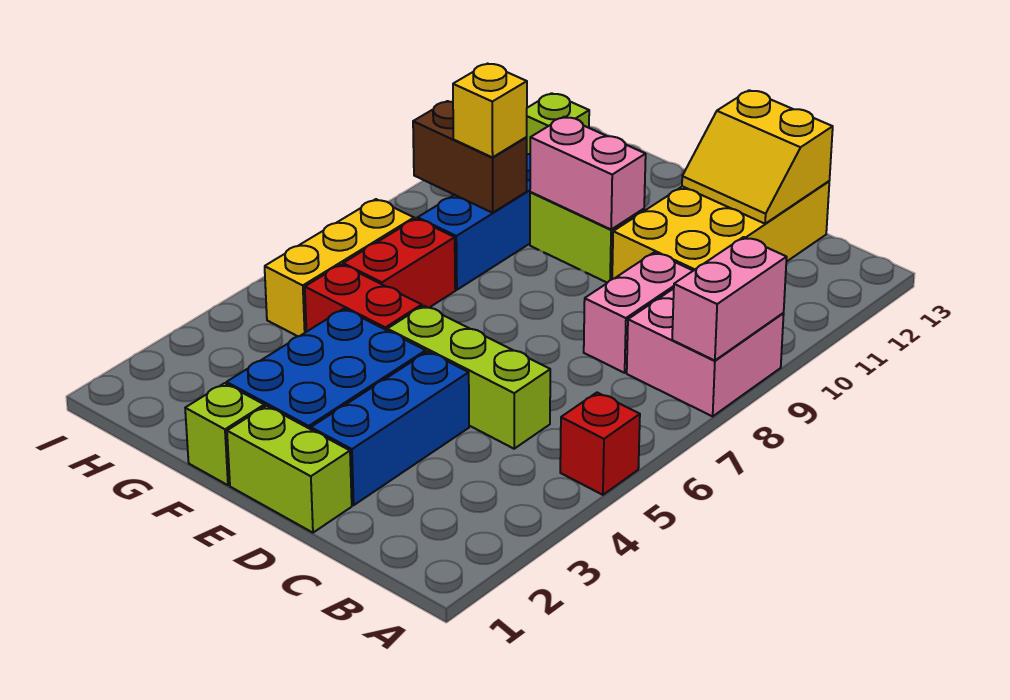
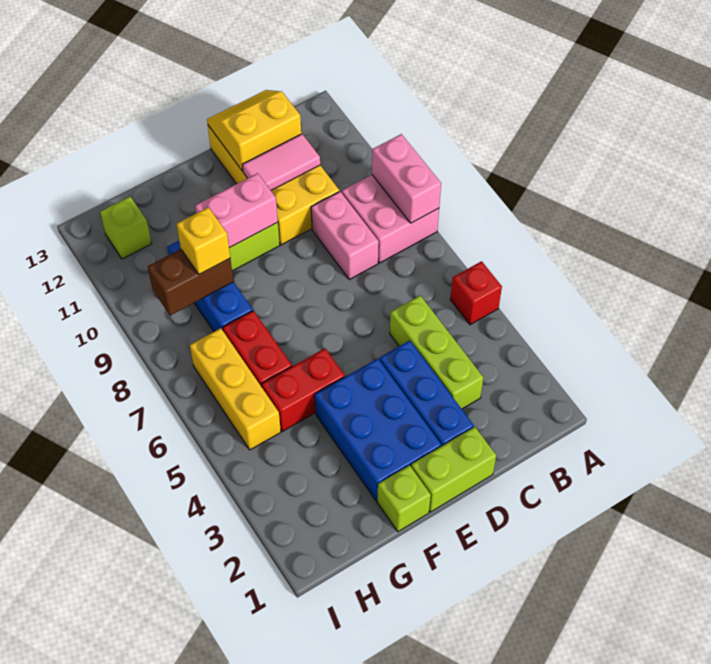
lime 1x3 brick [387,306,550,449] -> lime 1x3 brick turned to [390,296,483,409]
none -> pink 1x2 tile [242,134,320,190]
yellow 2x2 slope [682,90,833,224] -> yellow 2x2 slope turned to [207,90,301,171]

